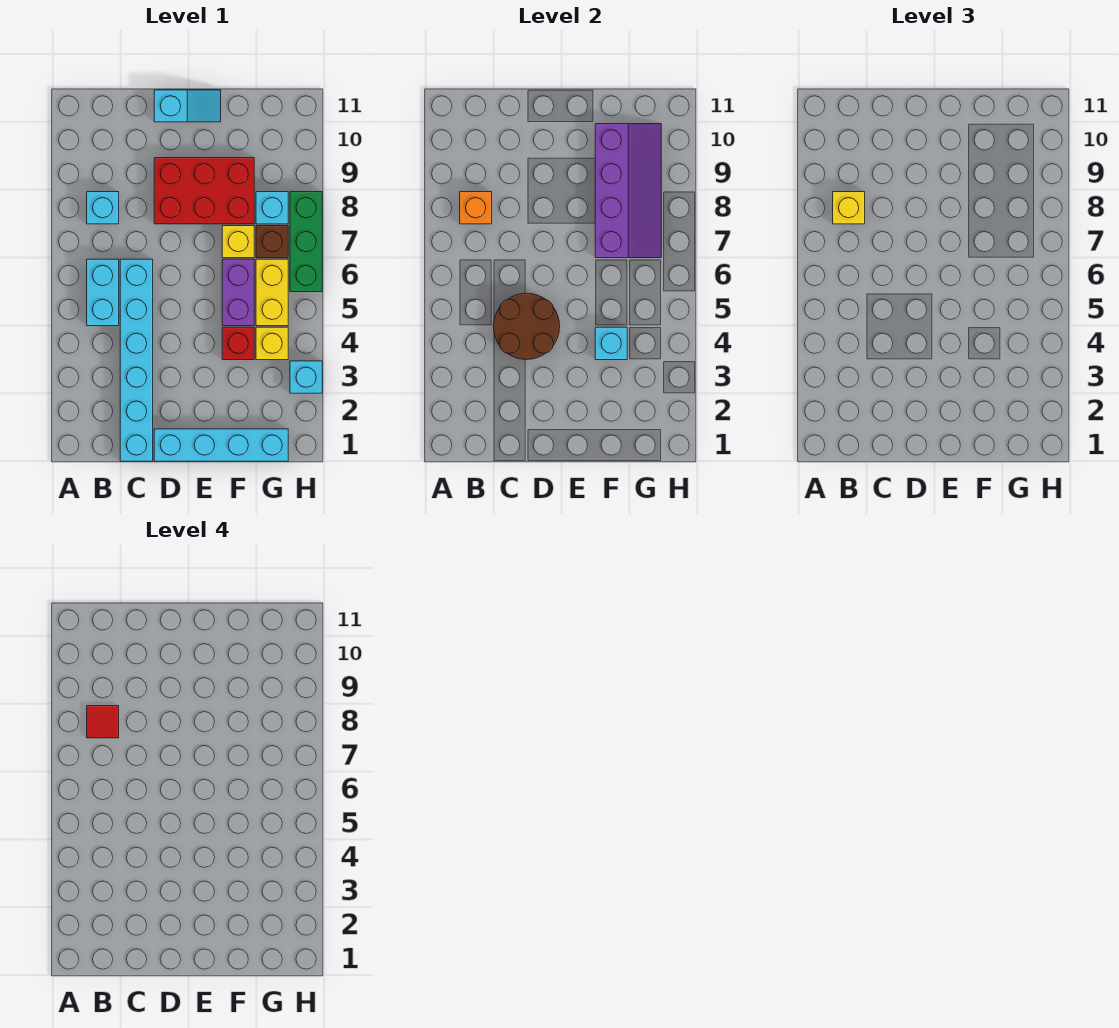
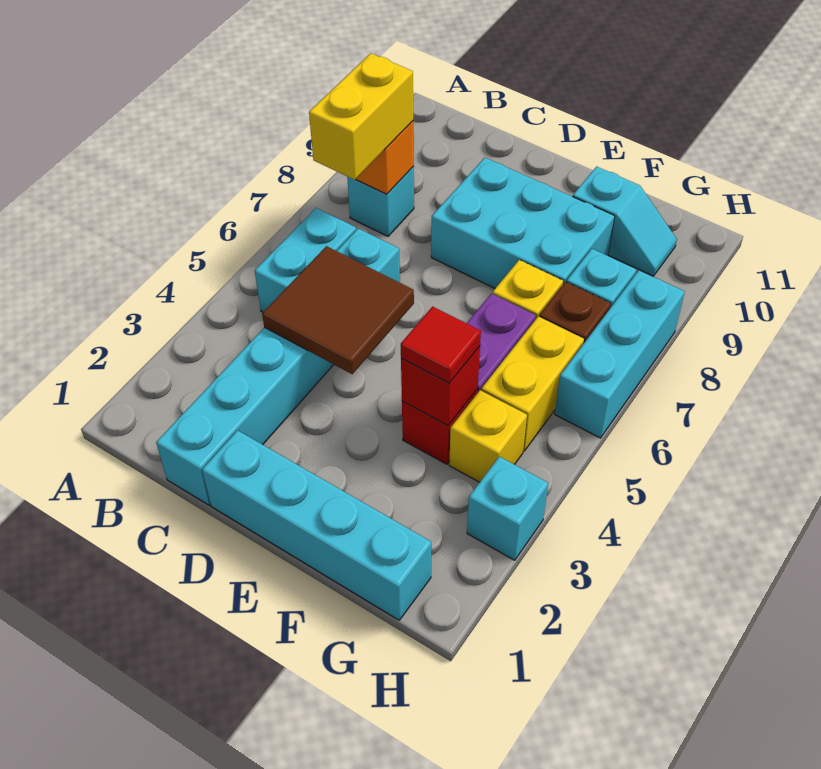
yellow 1x1 brick [833,192,865,224] -> yellow 1x2 brick [309,53,413,180]
red 1x1 tile [87,706,119,738] -> red 1x1 tile moved to [401,307,481,383]
brown 2x2 round brick [493,293,560,360] -> brown 2x2 tile [262,246,414,374]
red 2x3 brick [154,158,254,224] -> cyan 2x3 brick [431,158,615,288]
cyan 1x2 slope [154,90,221,122] -> cyan 1x2 slope moved to [573,167,677,276]
cyan 1x1 brick [595,327,627,360] -> red 1x1 brick [401,346,480,425]
purple 2x4 slope [595,124,661,258] -> none
green 1x3 brick [290,192,322,292] -> cyan 1x3 brick [555,270,685,438]

